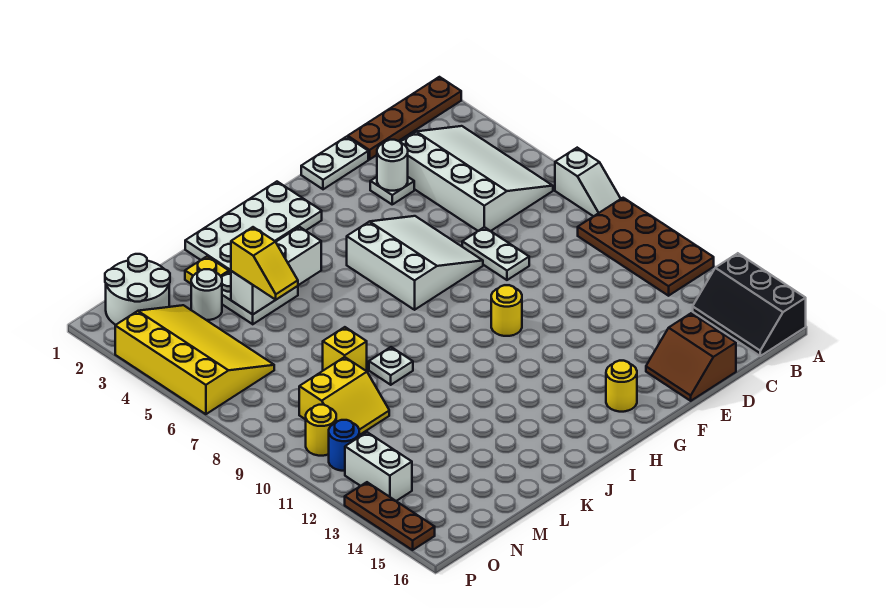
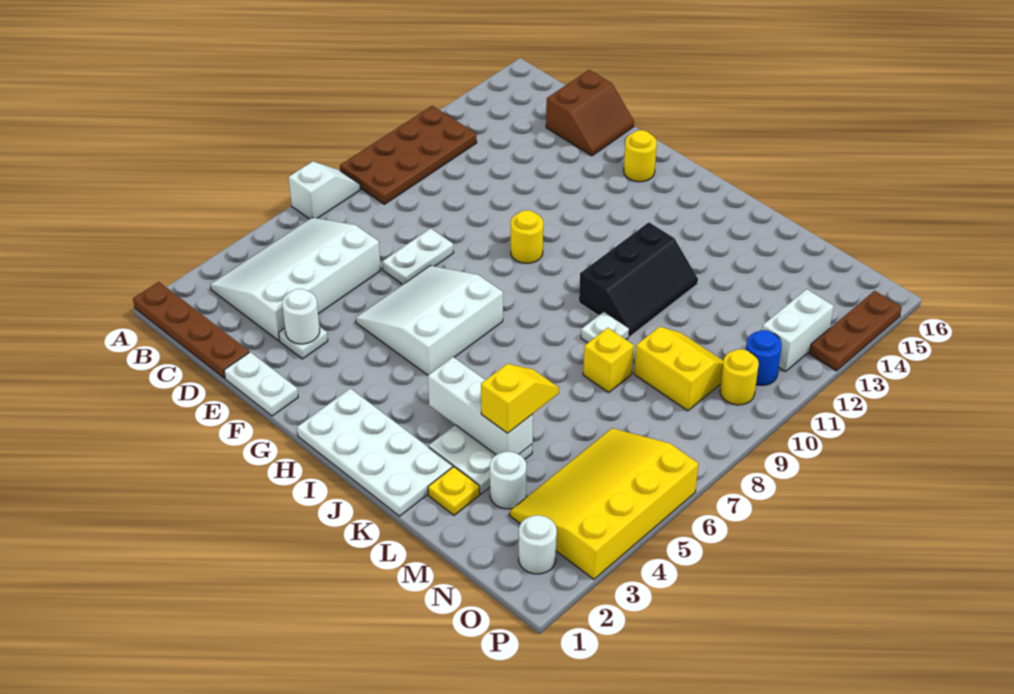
black 2x3 slope [693,253,806,356] -> black 2x3 slope moved to [579,222,698,337]
white 2x2 round brick [105,254,170,325] -> white 1x1 round brick [519,515,557,574]

